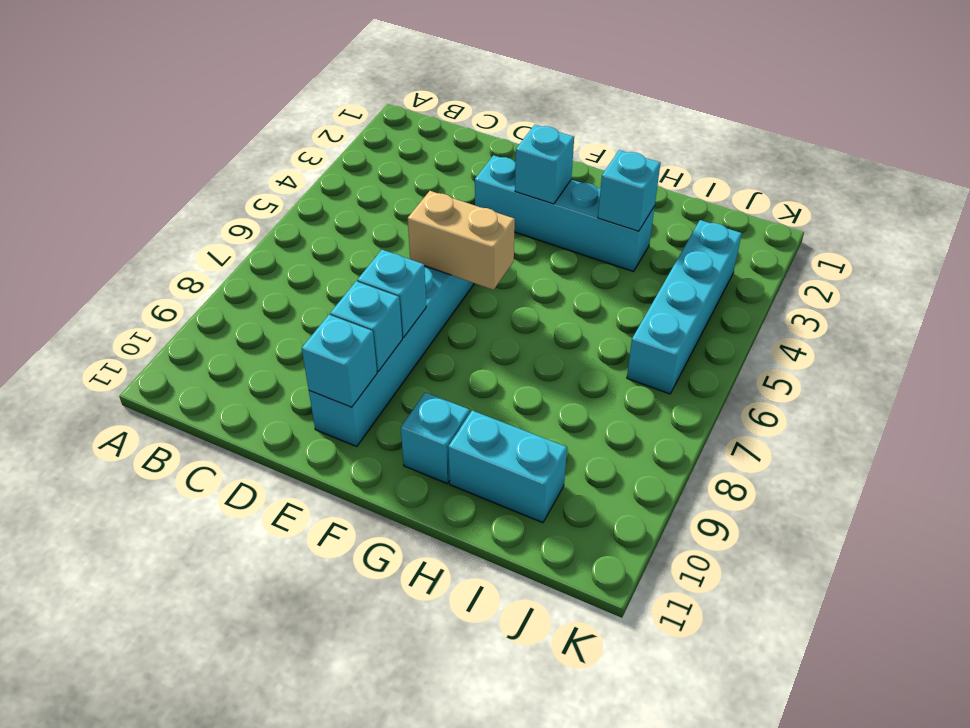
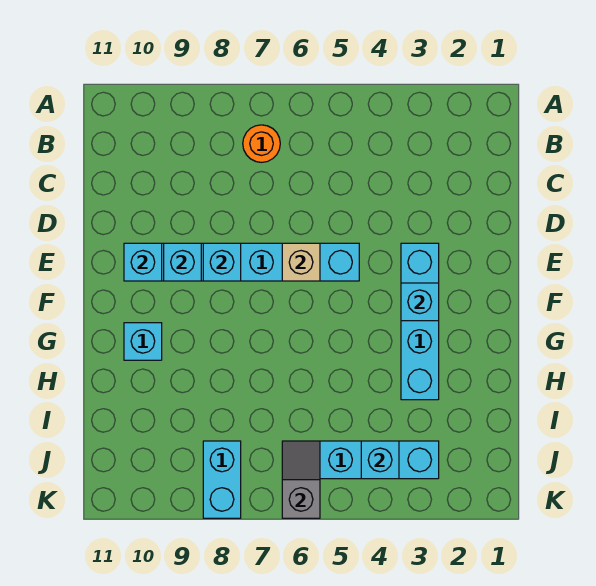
none -> orange 1x1 round brick [243,125,280,162]
tan 1x2 brick [408,191,515,290] -> tan 1x1 brick [282,243,320,281]
cyan 1x1 brick [598,150,660,231] -> cyan 1x1 brick moved to [361,441,399,479]
cyan 1x2 brick [448,411,567,523] -> cyan 1x2 brick moved to [203,441,241,518]
none -> grey 1x2 slope [282,441,320,518]

